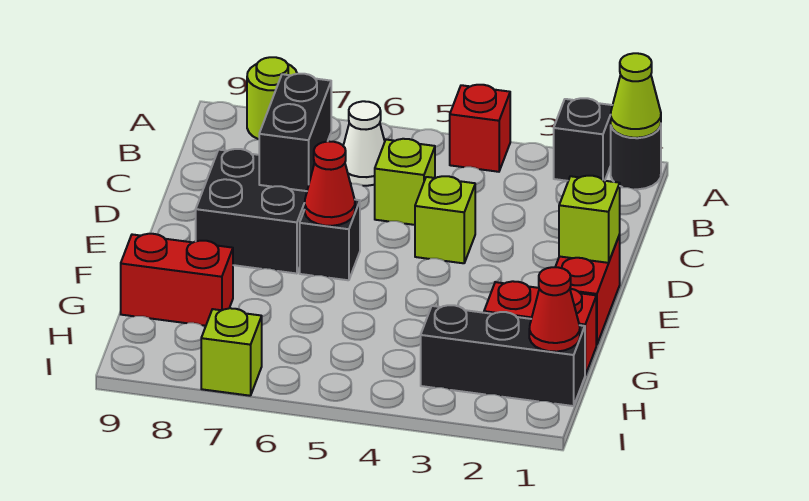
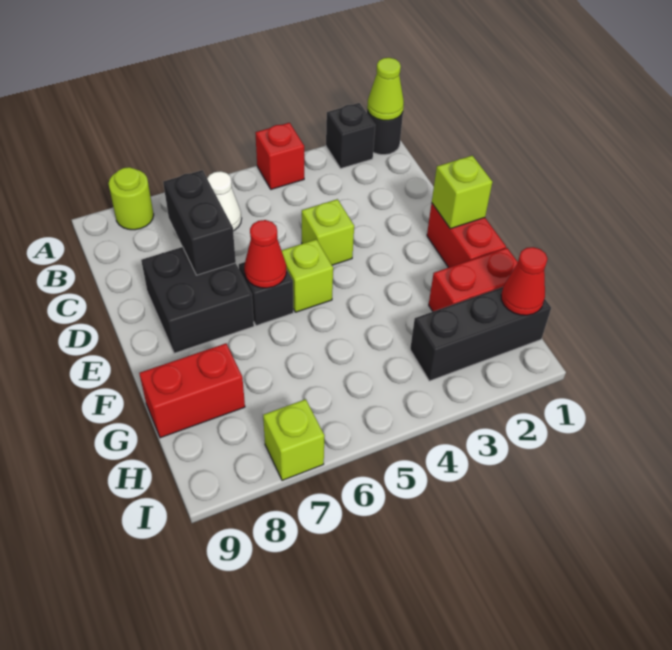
lime 1x1 brick [375,139,435,225] -> lime 1x1 brick moved to [282,239,333,312]

